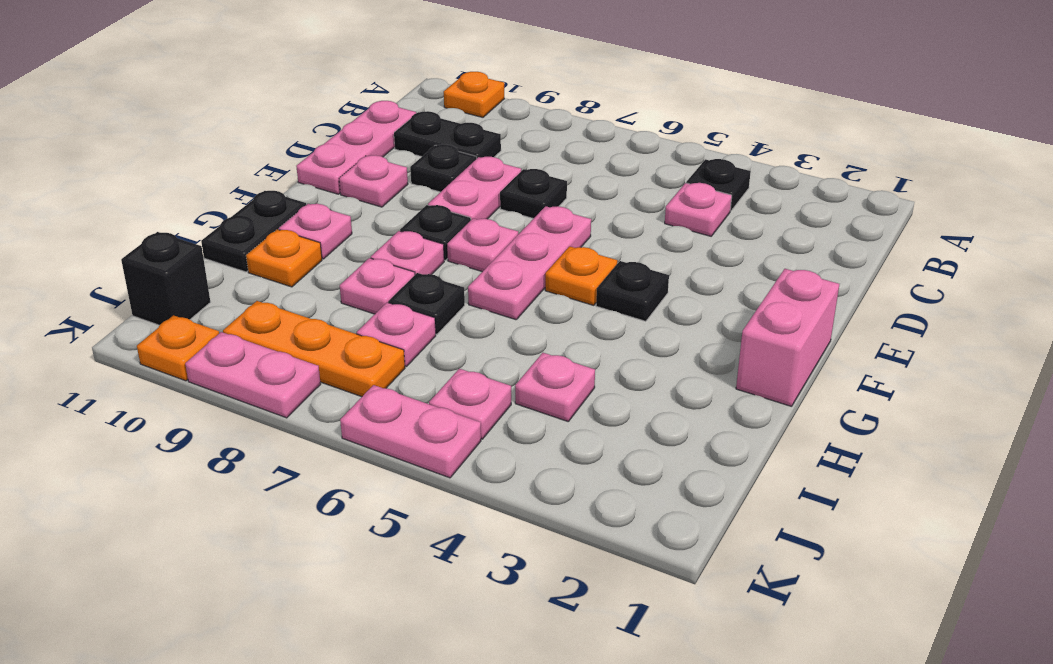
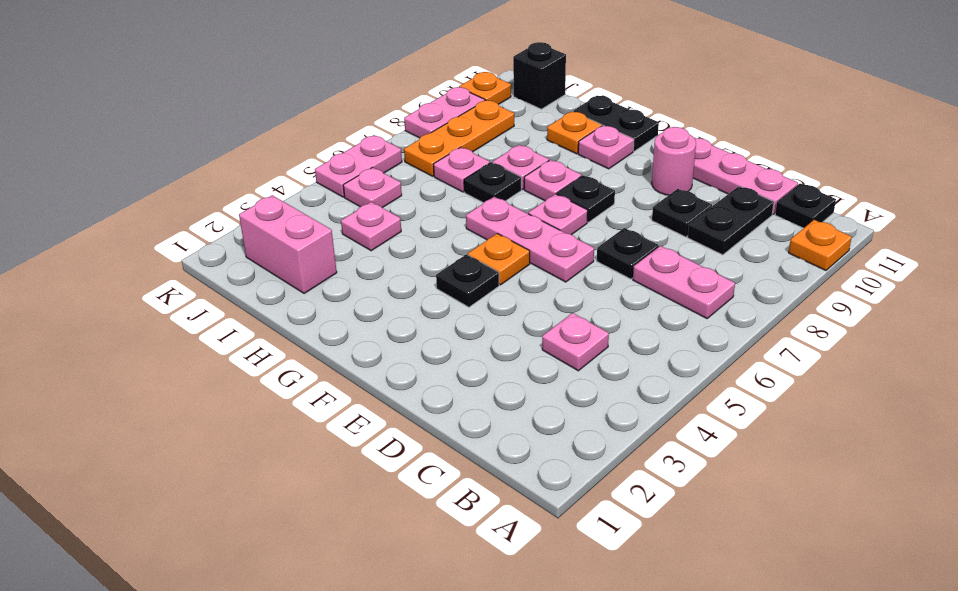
black 1x1 plate [686,159,751,211] -> black 1x1 plate moved to [775,184,836,228]
pink 1x2 plate [428,157,521,220] -> pink 1x2 plate moved to [633,246,735,318]
pink 1x1 plate [339,155,408,207] -> pink 1x1 round brick [652,127,696,195]
pink 1x2 brick [736,269,839,406] -> pink 1x2 brick moved to [239,195,337,294]

